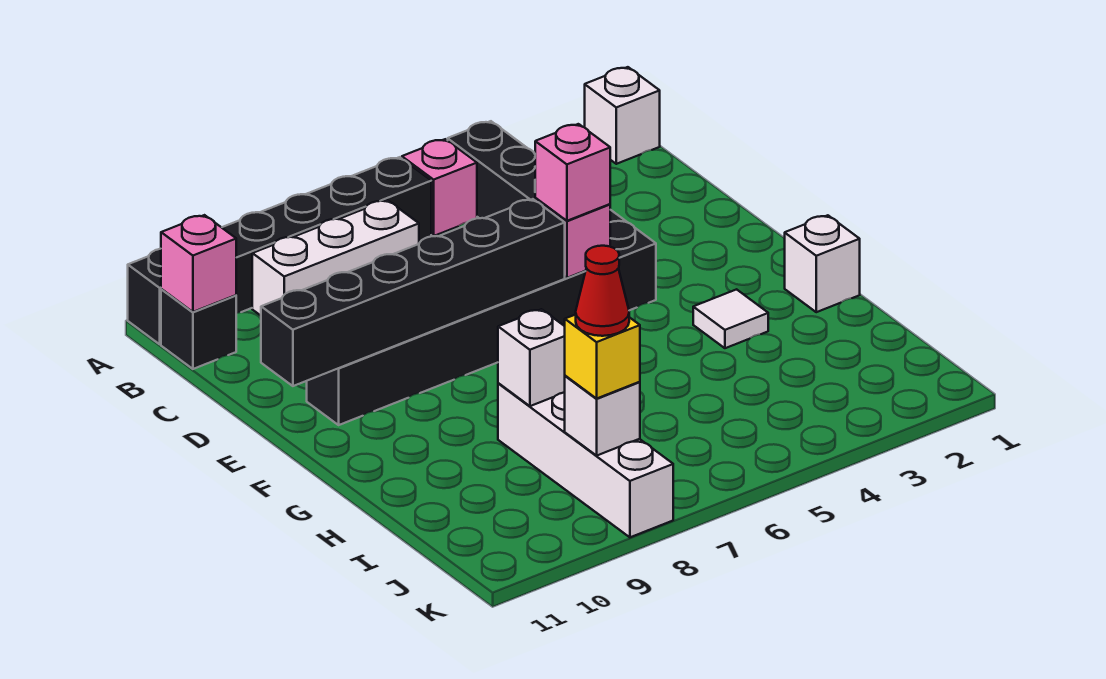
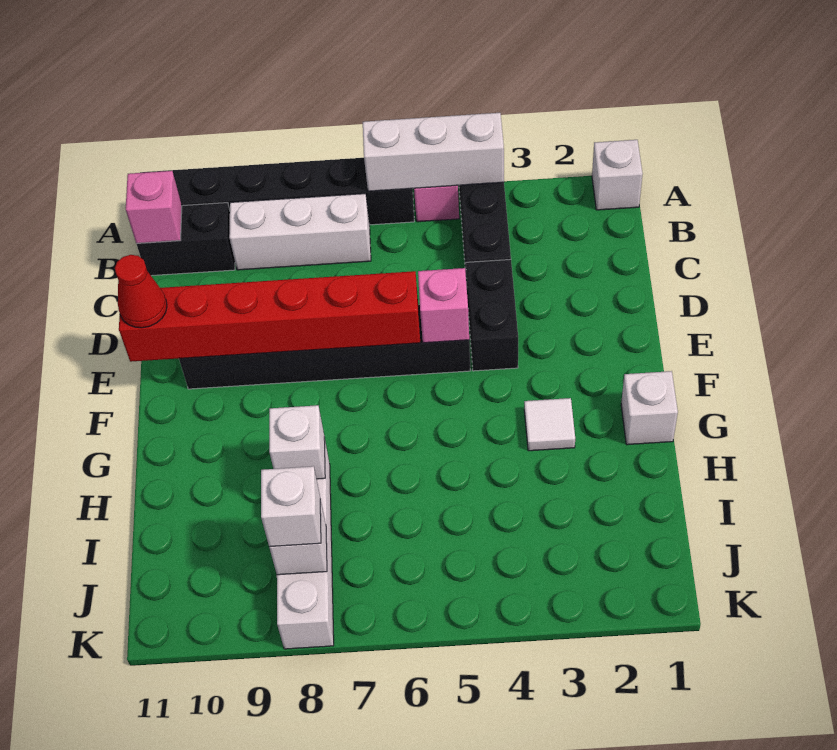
none -> white 1x3 brick [363,113,504,191]
black 1x1 brick [161,289,236,369] -> black 1x2 brick [137,203,235,276]
pink 1x1 brick [535,124,610,221] -> none
black 1x6 brick [261,199,565,386] -> red 1x6 brick [119,271,420,362]
yellow 1x1 brick [565,315,640,398] -> white 1x1 brick [261,466,321,547]
red 1x1 cone [576,246,629,336] -> red 1x1 cone moved to [115,255,167,328]

